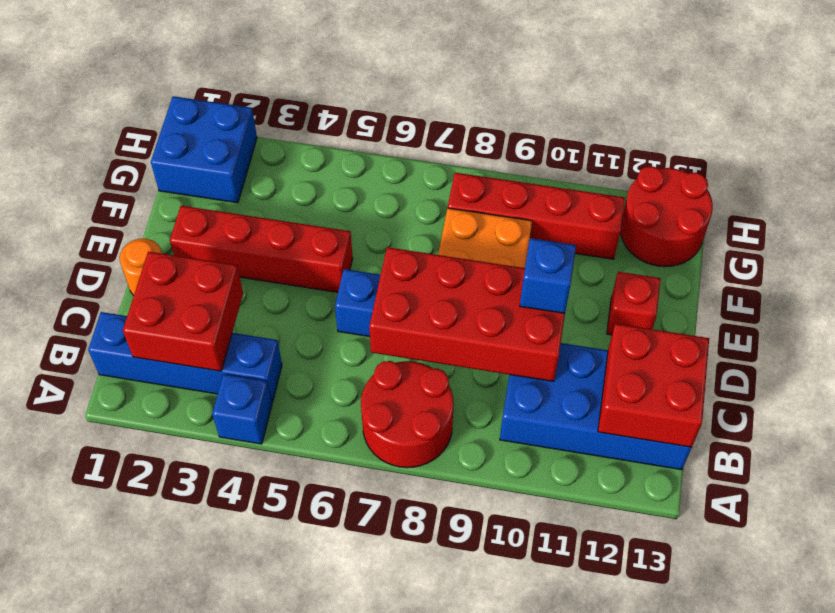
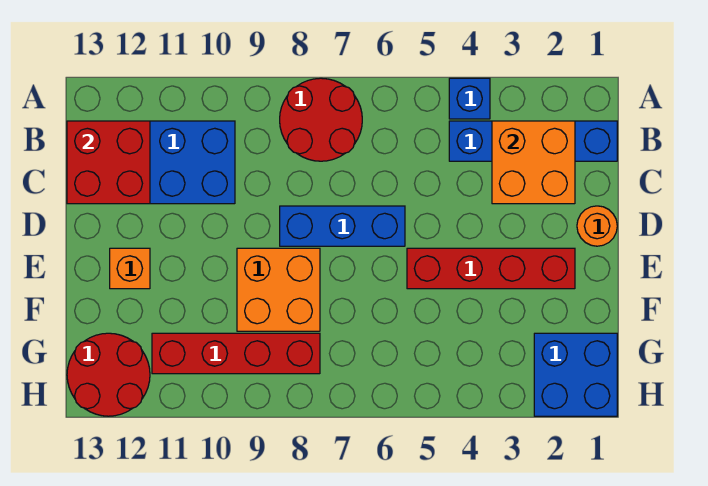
red 2x2 brick [123,252,243,371] -> orange 2x2 brick [492,121,575,204]
red 2x4 brick [369,247,565,382] -> none
blue 1x1 brick [520,238,576,313] -> none
red 1x1 brick [607,272,661,335] -> orange 1x1 brick [110,248,150,289]

